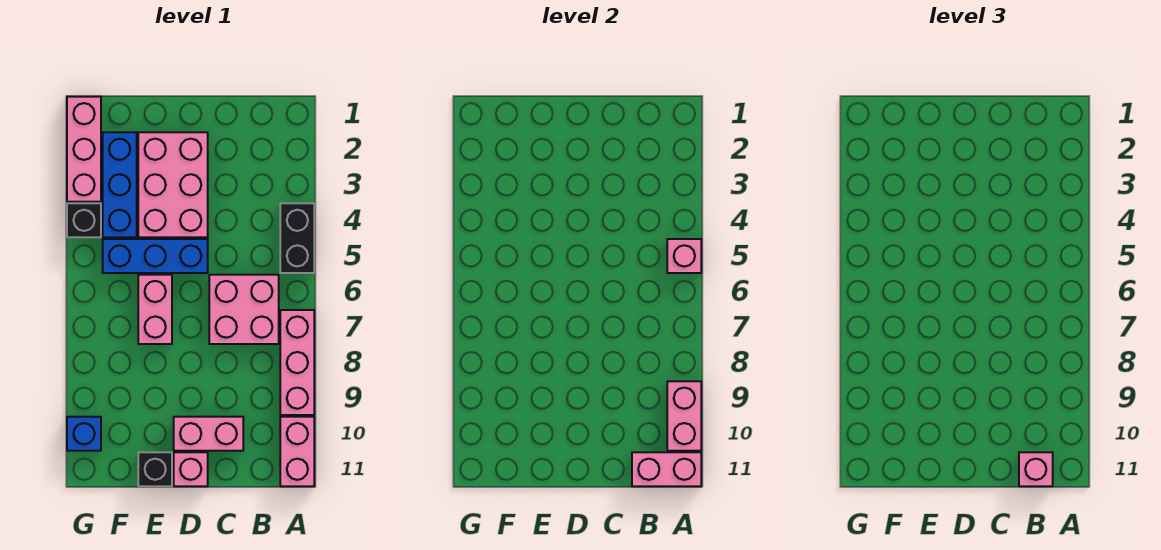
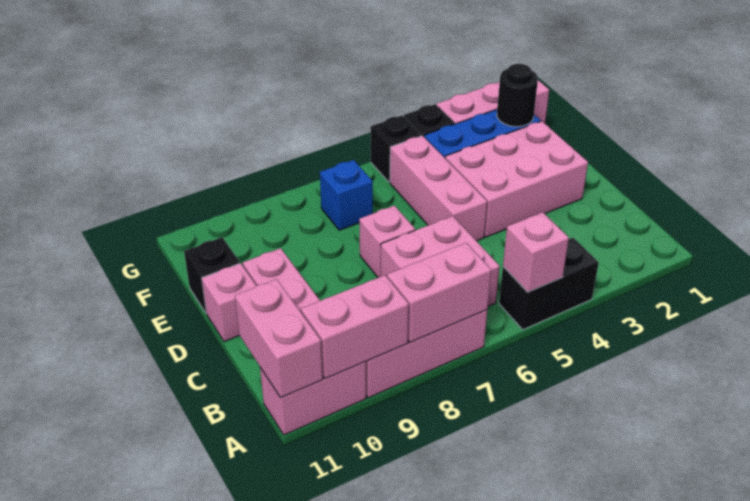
pink 1x1 brick [1019,452,1053,486] -> pink 1x1 brick moved to [359,206,415,278]
blue 1x3 brick [103,239,208,273] -> pink 1x3 brick [390,136,487,241]
pink 1x2 brick [138,275,172,344] -> pink 1x2 brick moved to [387,243,491,342]
none -> black 1x1 round brick [497,64,538,127]
none -> black 1x1 brick [371,115,422,182]
blue 1x1 brick [67,417,101,451] -> blue 1x1 brick moved to [320,160,373,230]

